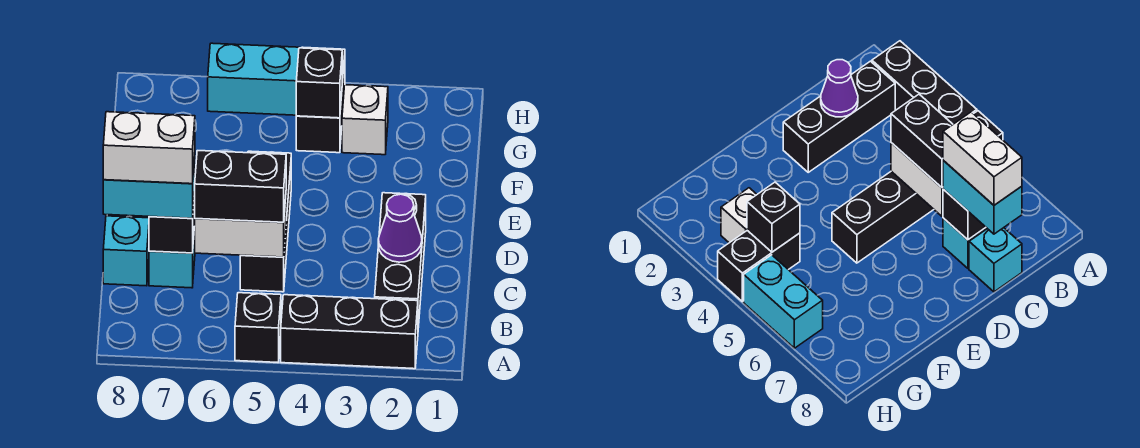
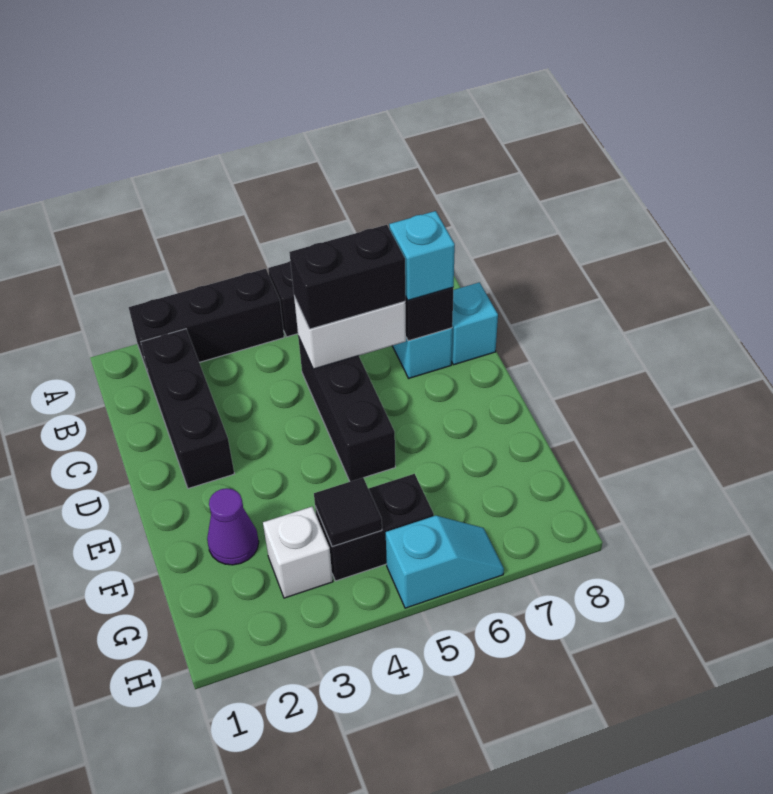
purple 1x1 cone [378,194,422,262] -> purple 1x1 cone moved to [207,488,259,565]
cyan 1x2 brick [103,157,195,218] -> cyan 1x1 brick [389,211,455,300]
white 1x2 brick [103,112,195,184] -> none
black 1x2 brick [296,47,345,153] -> black 1x2 brick turned to [315,474,434,581]
black 1x1 brick [296,48,342,118] -> black 1x1 tile [314,478,382,547]
cyan 1x2 brick [208,43,299,115] -> cyan 1x2 slope [386,516,504,608]

